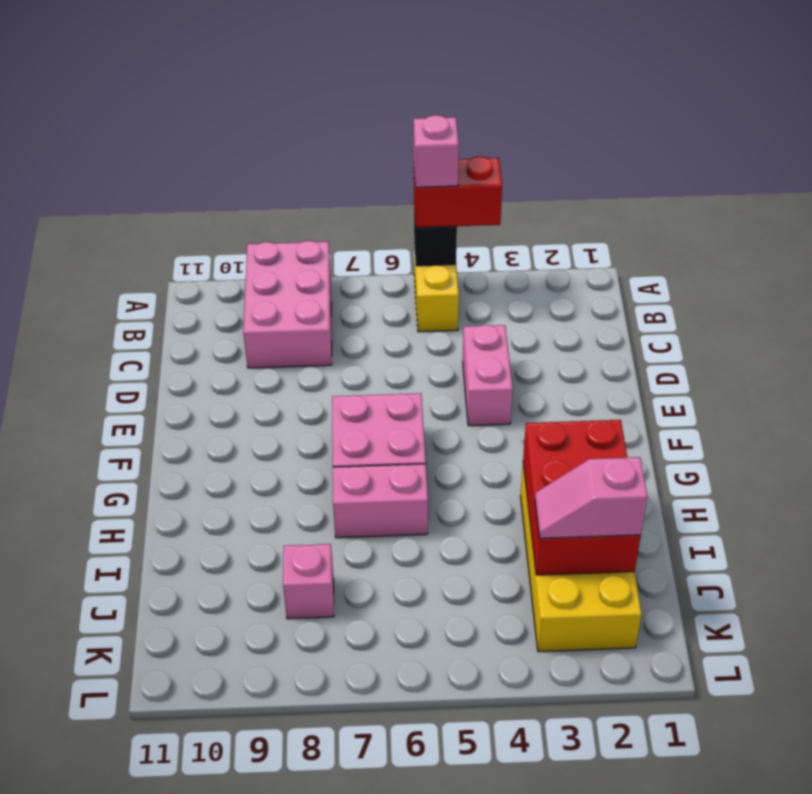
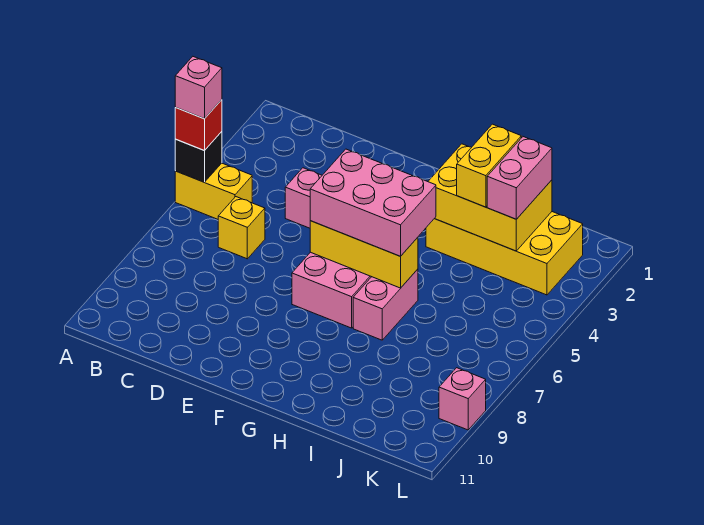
red 1x2 brick [414,156,502,228] -> red 1x1 brick [175,100,222,151]
pink 2x3 brick [243,241,332,368] -> pink 2x3 brick moved to [310,149,436,256]
none -> yellow 1x1 brick [218,197,265,259]
none -> yellow 1x3 brick [310,221,418,288]
red 2x3 brick [523,420,641,575] -> yellow 2x3 brick [428,144,552,251]
none -> yellow 1x2 brick [457,124,521,207]
pink 1x2 slope [535,457,647,539] -> pink 1x2 brick [487,137,552,219]
pink 1x1 brick [283,544,334,619] -> pink 1x1 brick moved to [439,368,486,430]

